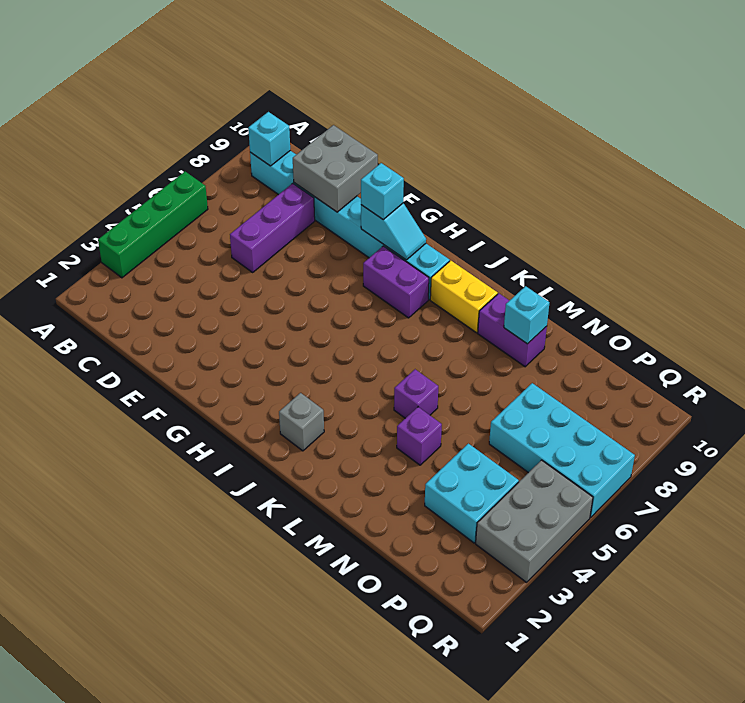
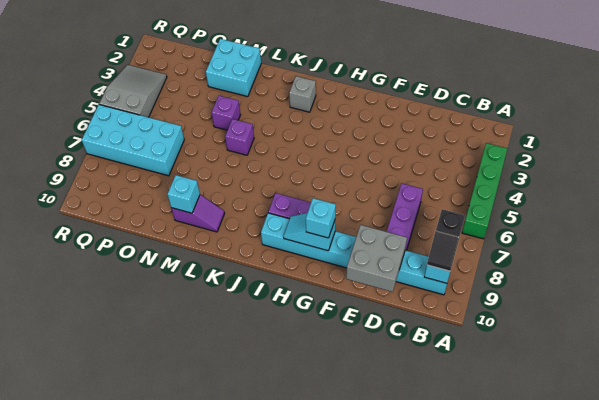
none -> black 1x2 slope [427,209,465,271]
yellow 1x2 brick [430,261,498,333] -> none
purple 1x2 brick [478,293,547,367] -> purple 1x2 slope [171,195,225,232]
cyan 2x2 brick [425,444,519,543] -> cyan 2x2 brick moved to [206,39,261,97]
grey 2x3 brick [476,460,593,582] -> grey 2x3 slope [99,65,167,117]

